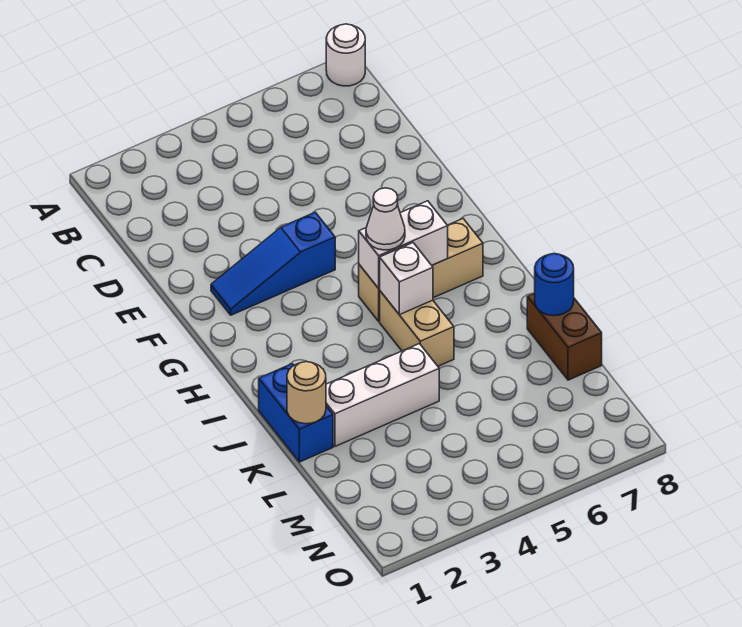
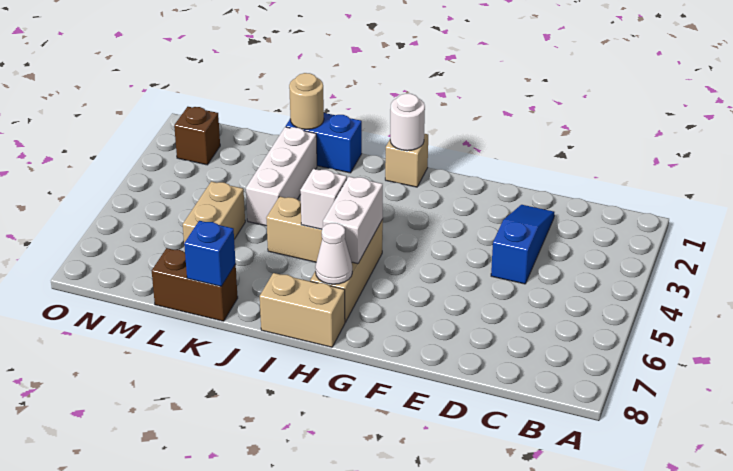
white 1x1 round brick [326,24,365,86] -> white 1x1 round brick moved to [390,94,425,151]
blue 1x3 slope [211,212,335,315] -> blue 1x3 slope moved to [491,205,555,284]
none -> tan 1x1 brick [385,134,428,187]
white 1x1 cone [366,188,405,250] -> white 1x1 cone moved to [315,223,352,284]
none -> tan 1x2 brick [260,273,345,347]
blue 1x1 round brick [535,254,574,316] -> blue 1x1 brick [184,221,236,286]
none -> tan 1x2 brick [183,181,245,248]
none -> brown 1x1 brick [174,107,220,165]

